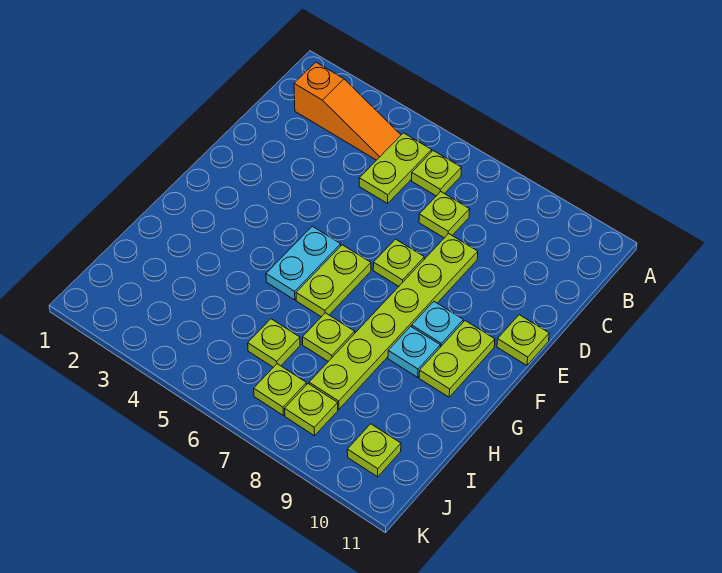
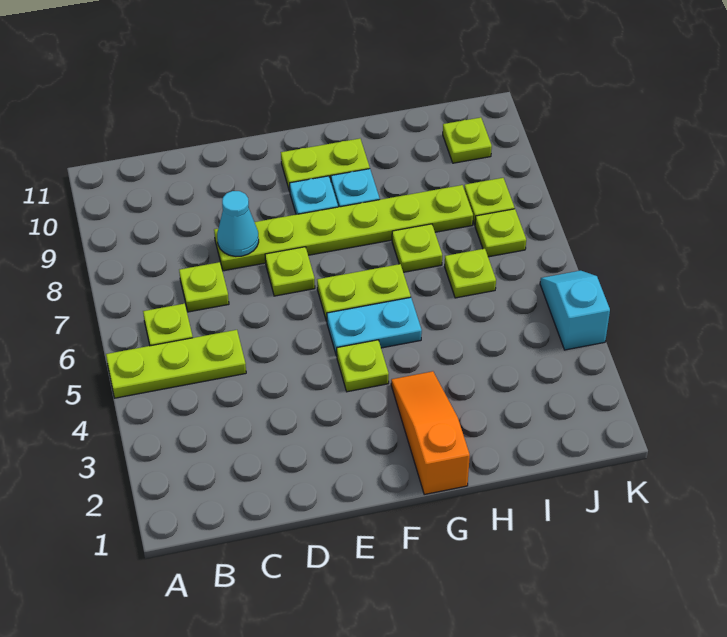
orange 1x3 slope [294,62,401,160] -> orange 1x3 slope moved to [391,371,470,494]
lime 1x2 plate [359,133,432,203] -> lime 1x3 plate [106,330,246,398]
none -> cyan 1x1 cone [217,191,259,256]
lime 1x1 plate [497,315,549,365] -> lime 1x1 plate moved to [337,340,389,392]
none -> cyan 1x2 slope [540,271,610,350]

